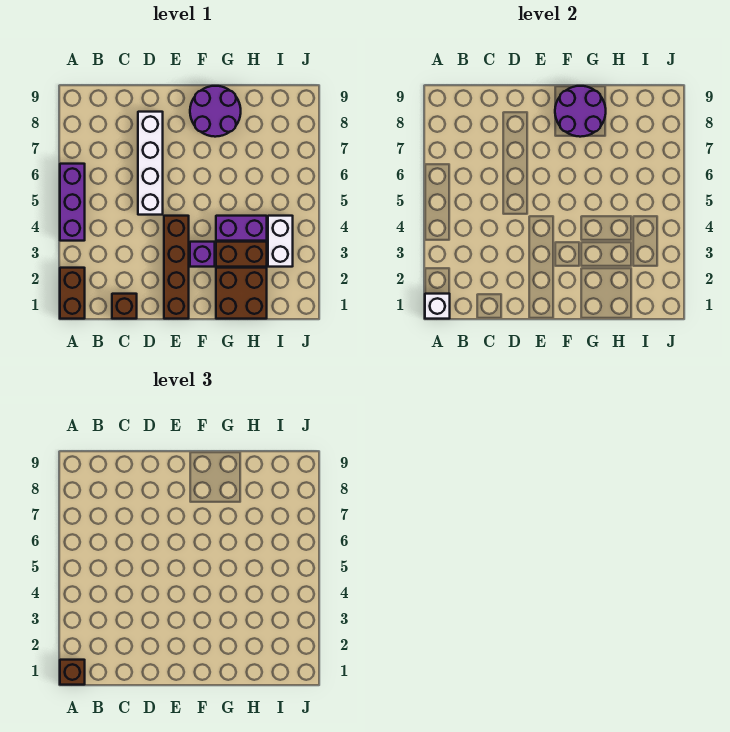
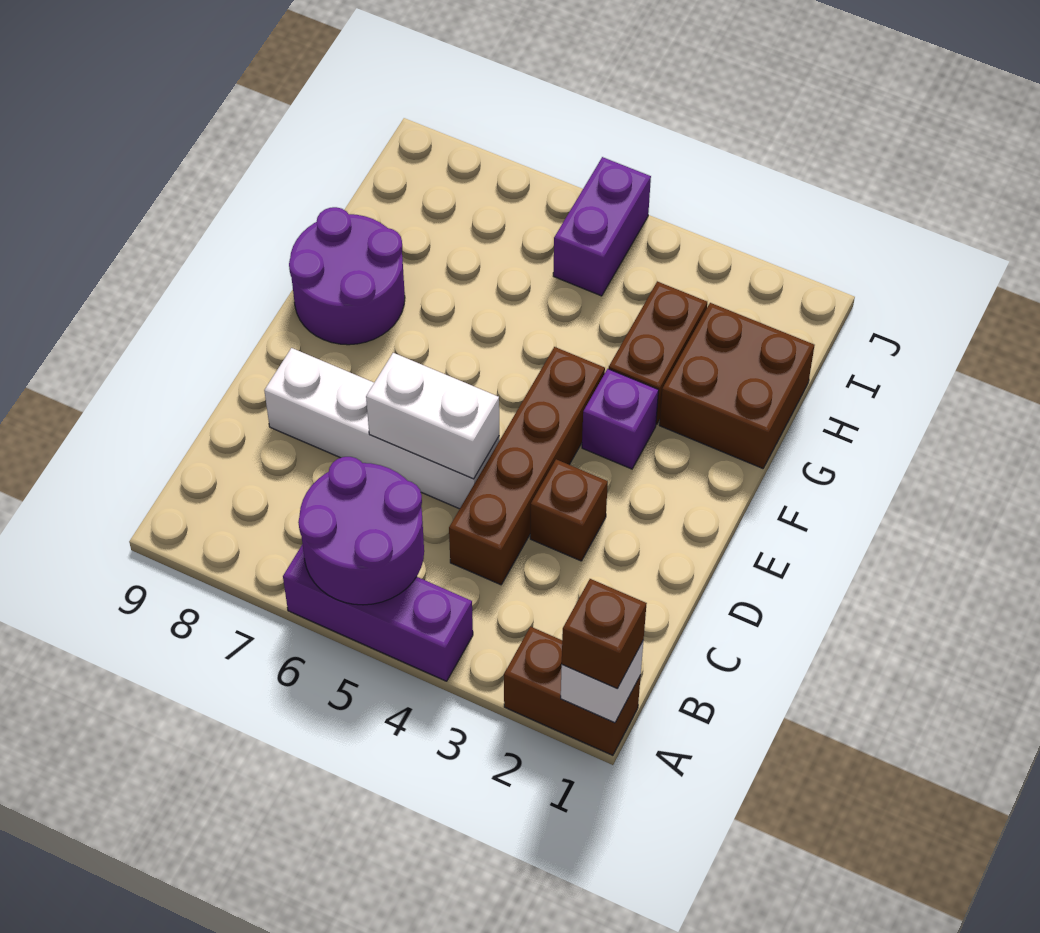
brown 1x1 brick [112,294,137,319] -> brown 1x1 brick moved to [530,459,608,561]
brown 1x4 brick [164,216,189,319] -> brown 1x4 brick turned to [449,347,605,585]
purple 2x2 round brick [555,86,606,137] -> purple 2x2 round brick moved to [298,457,424,605]
purple 1x2 brick [216,216,267,241] -> purple 1x2 brick moved to [553,157,651,296]
white 1x2 brick [268,216,293,267] -> white 1x2 brick moved to [366,353,499,479]

